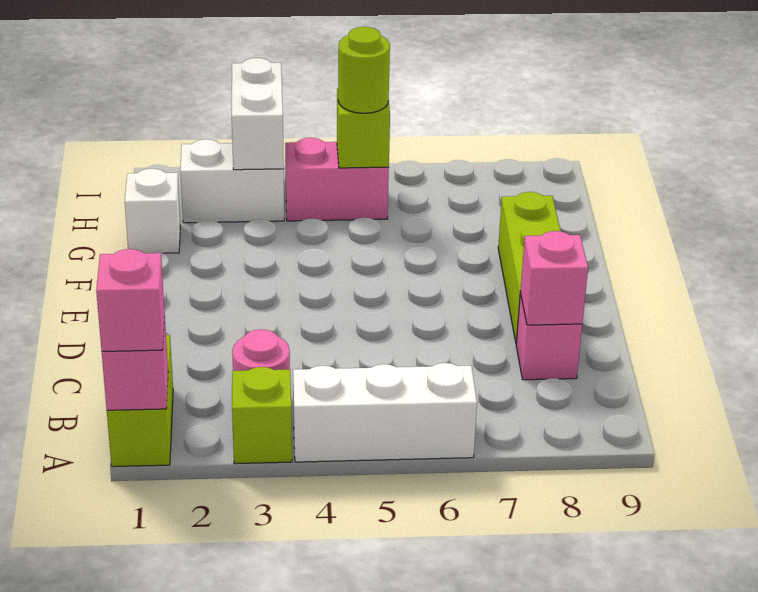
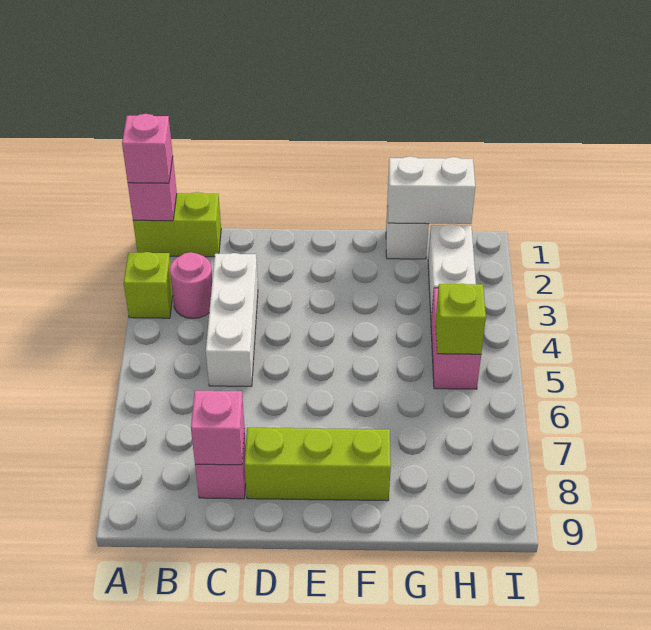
white 1x3 brick [293,363,477,462] -> white 1x3 brick moved to [206,253,258,386]
white 1x2 brick [232,58,284,170] -> white 1x2 brick moved to [388,156,475,224]
lime 1x1 round brick [338,27,390,113] -> none

